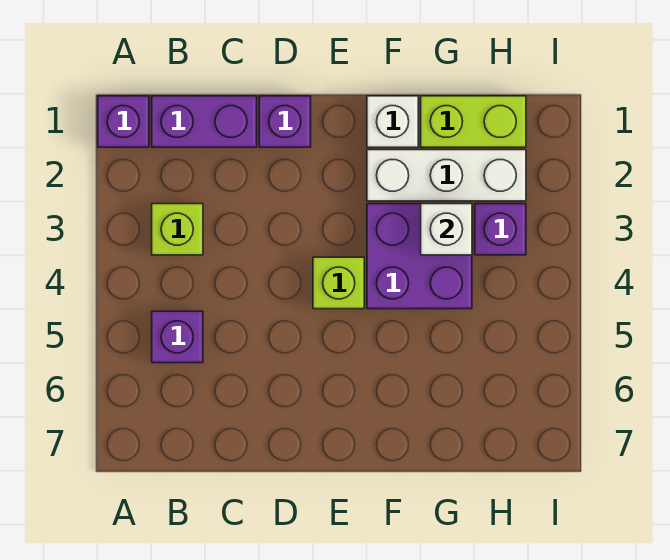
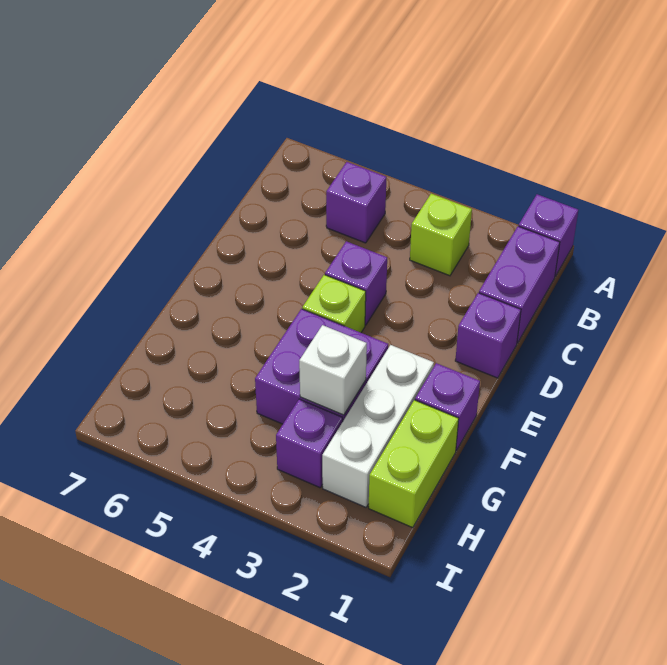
none -> purple 1x1 brick [325,241,387,325]
white 1x1 brick [367,96,418,147] -> purple 1x1 brick [415,363,480,451]

